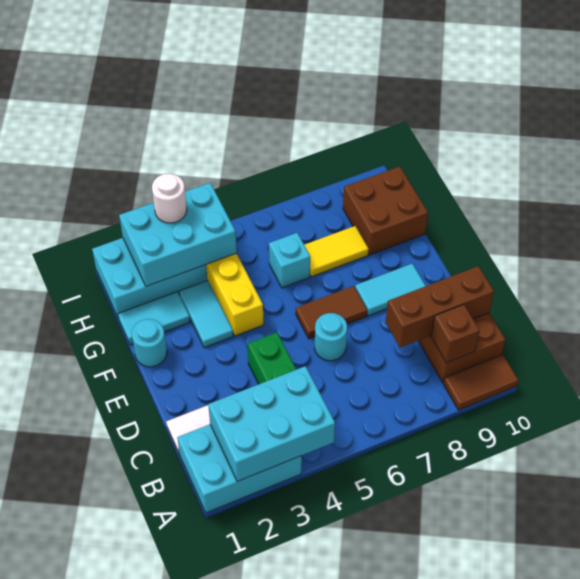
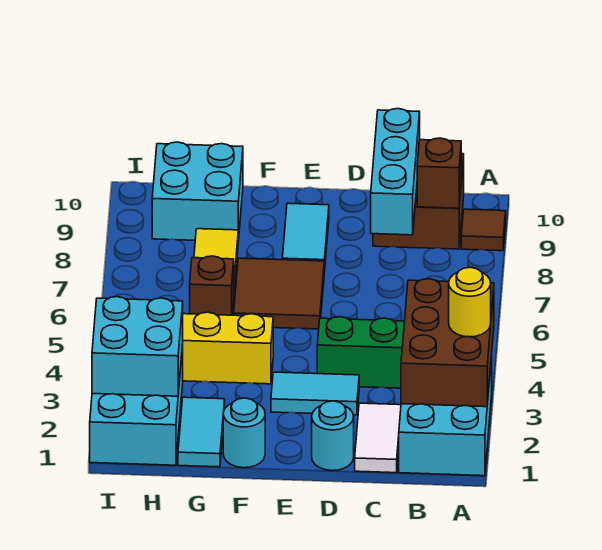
cyan 2x3 brick [208,366,335,481] -> brown 2x3 brick [401,279,494,407]
none -> yellow 1x1 round brick [449,267,491,337]
brown 1x2 tile [444,355,518,410] -> brown 1x1 tile [461,209,506,251]
brown 1x3 brick [386,266,494,348] -> cyan 1x3 brick [371,109,420,235]
cyan 1x1 round brick [315,313,347,361] -> cyan 1x1 round brick moved to [312,401,354,471]
brown 1x2 tile [296,286,367,339] -> brown 2x2 tile [234,258,324,329]
cyan 1x2 tile [179,280,233,348] -> cyan 1x2 tile moved to [271,372,359,415]
cyan 1x1 brick [269,233,310,288] -> brown 1x1 brick [190,256,234,315]
brown 2x2 brick [343,166,428,255] -> cyan 2x2 brick [152,142,243,241]
cyan 2x3 brick [119,183,237,286] -> cyan 2x2 brick [92,297,183,396]
white 1x1 round brick [152,174,187,223] -> none

